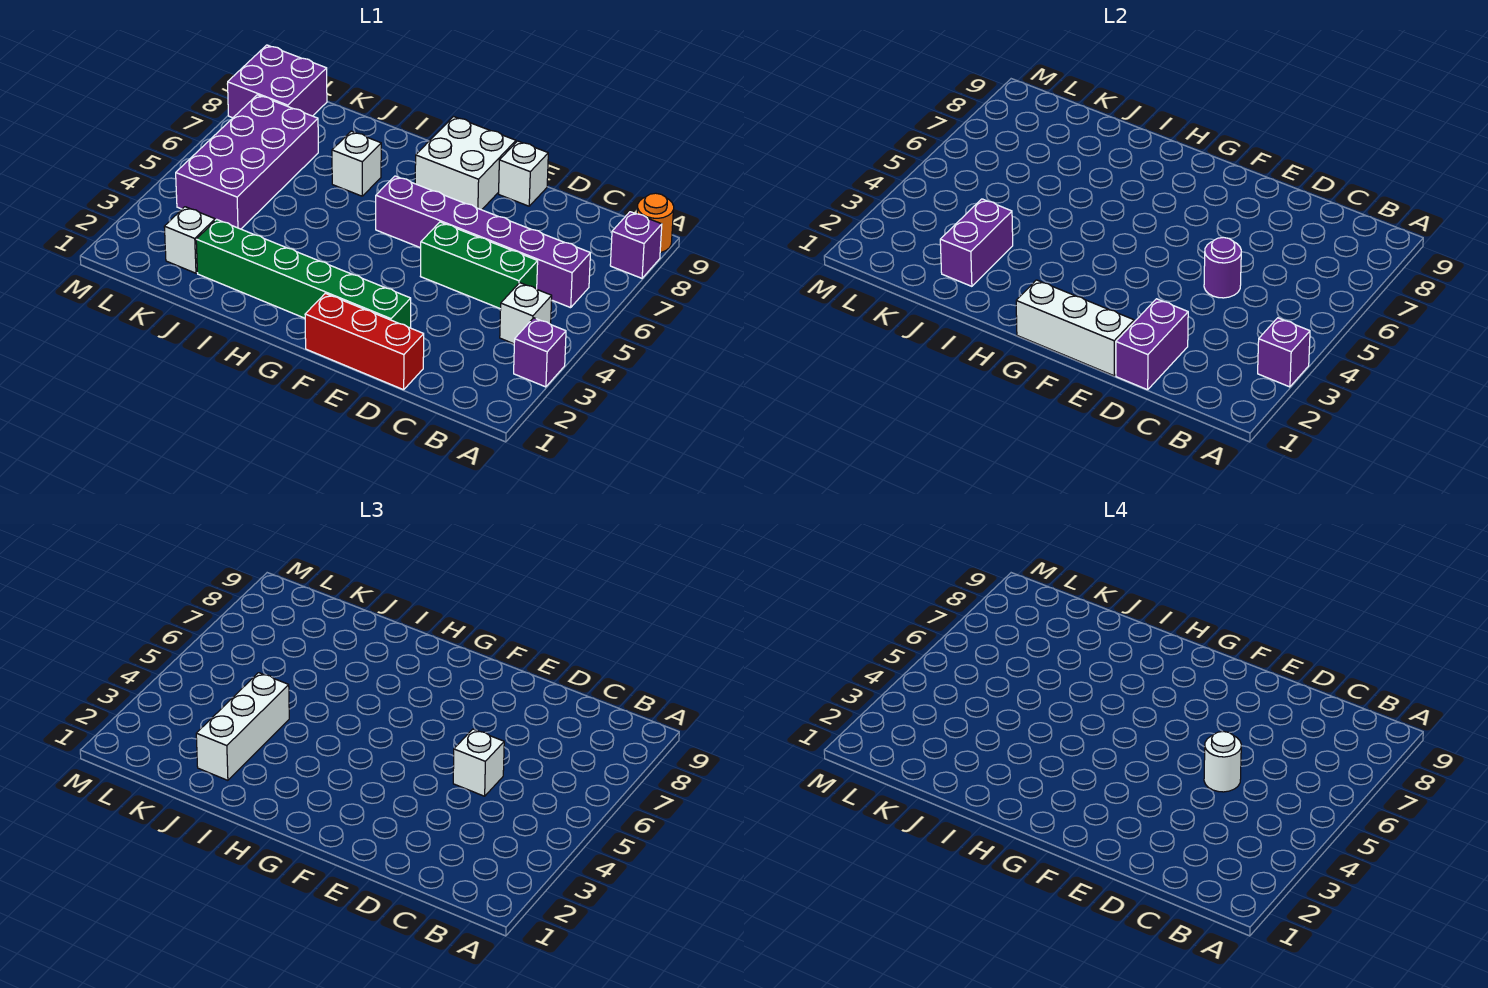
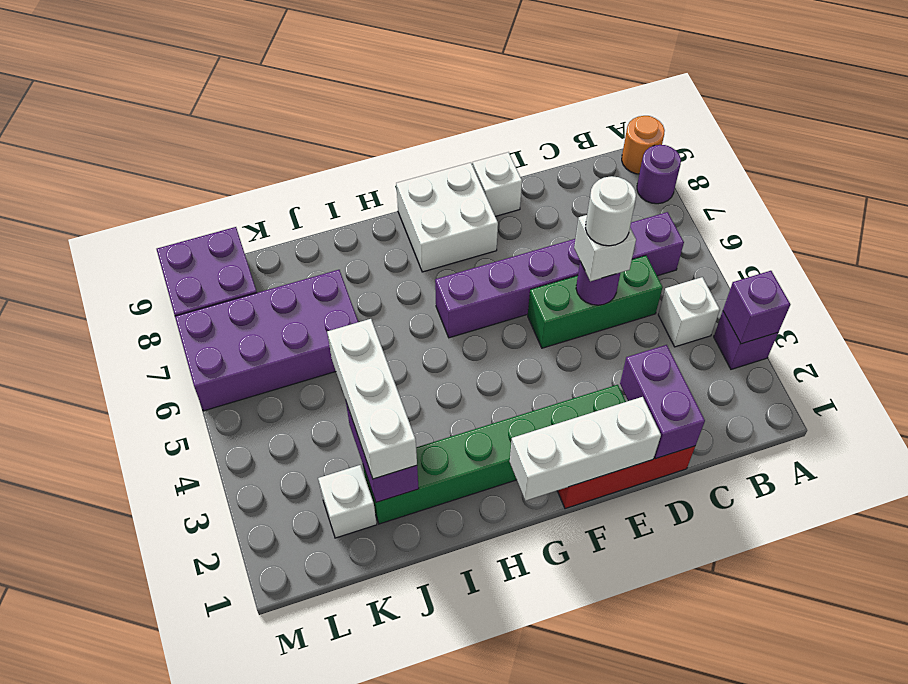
purple 1x1 brick [610,212,662,278] -> purple 1x1 round brick [637,145,681,204]
white 1x1 brick [332,131,381,196] -> none
purple 2x4 brick [176,95,318,229] -> purple 2x4 brick turned to [175,270,358,411]

